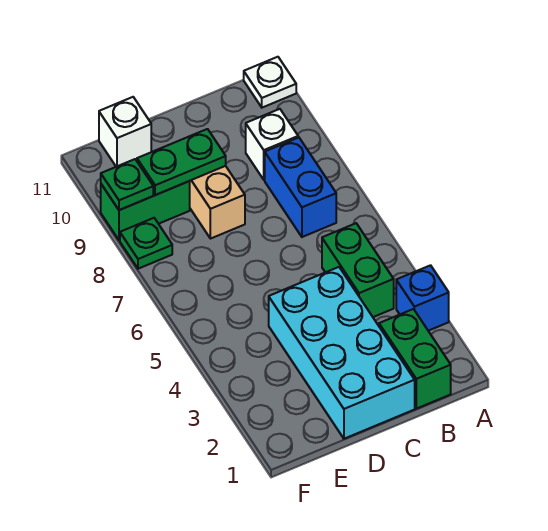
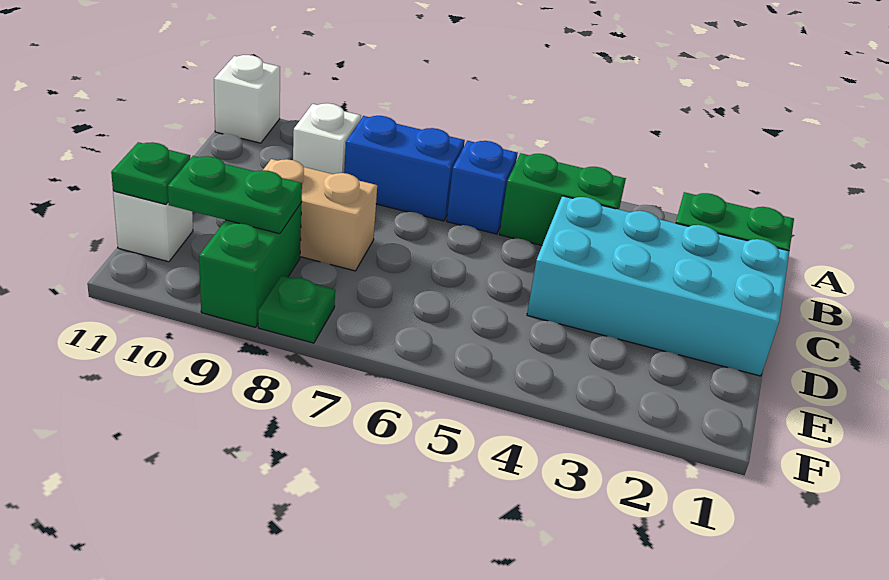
blue 1x1 brick [396,265,449,331] -> blue 1x1 brick moved to [447,141,518,234]
white 1x1 plate [244,57,296,108] -> white 1x1 brick [214,55,280,143]
green 1x2 plate [137,129,226,195] -> green 1x2 plate turned to [168,156,302,234]
green 1x1 plate [101,159,153,210] -> green 1x1 plate moved to [111,142,190,204]

